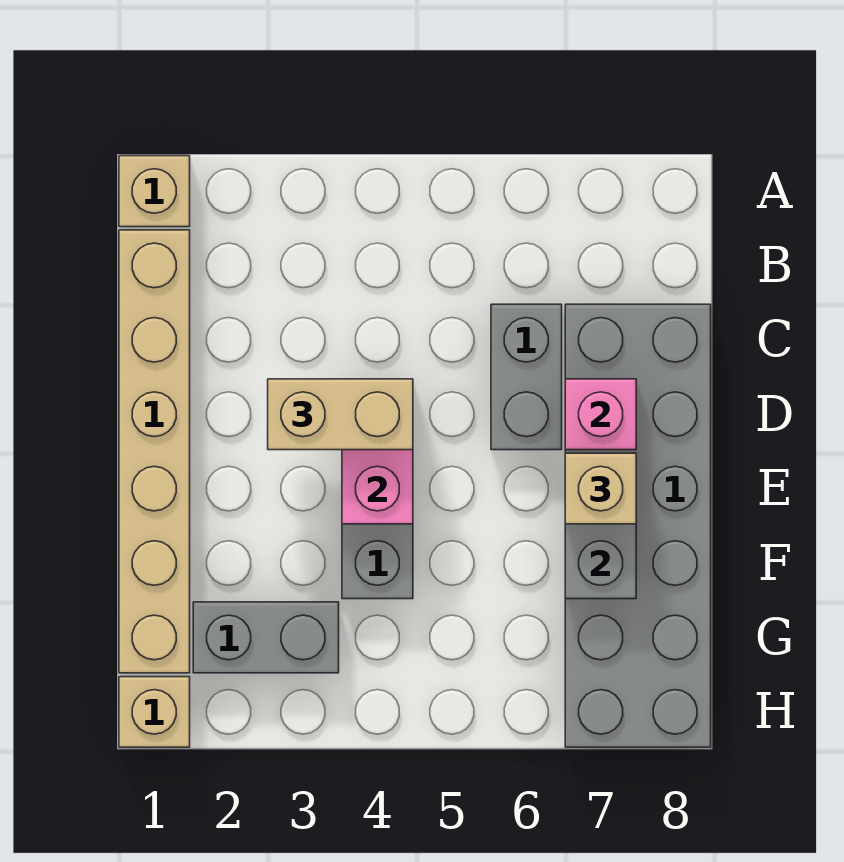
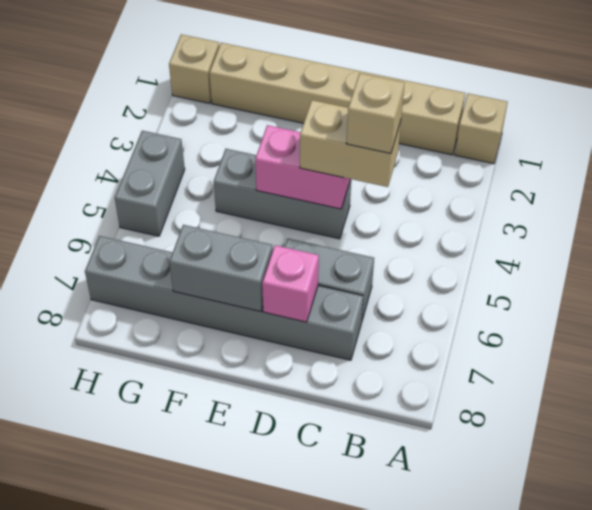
grey 2x6 brick [565,304,711,747] -> grey 1x6 brick [85,236,363,360]
tan 1x2 brick [268,379,413,450] -> tan 1x2 brick turned to [300,100,401,187]
tan 1x1 brick [565,453,636,524] -> tan 1x1 brick moved to [346,73,405,154]
grey 1x2 brick [193,602,339,673] -> grey 1x2 brick moved to [115,131,185,236]

